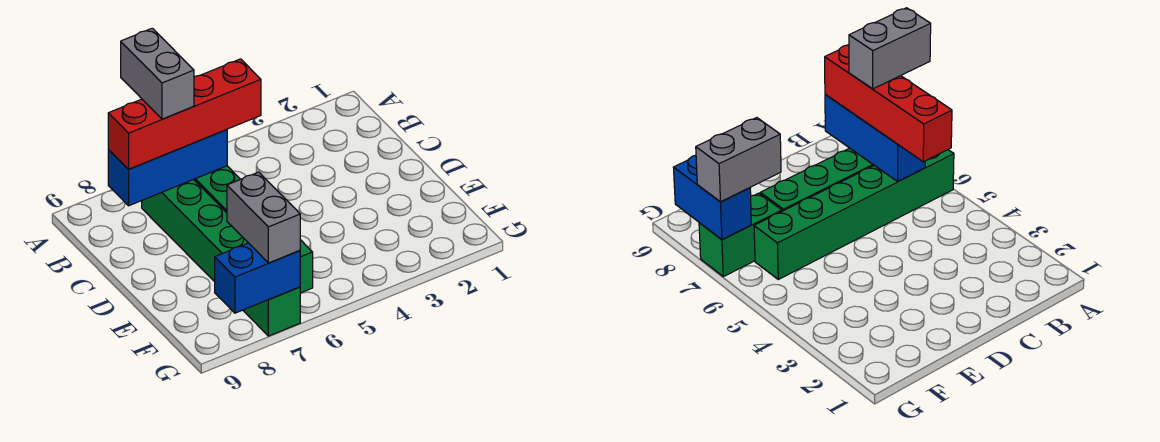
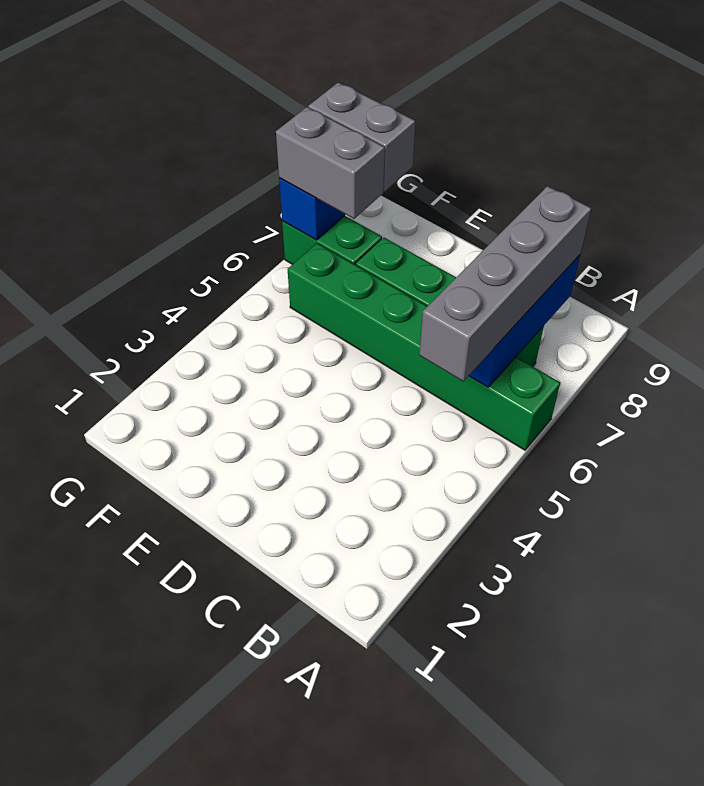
grey 1x2 brick [121,28,194,119] -> grey 1x2 brick moved to [308,82,415,192]
red 1x4 brick [108,59,261,169] -> grey 1x4 brick [419,186,592,381]

